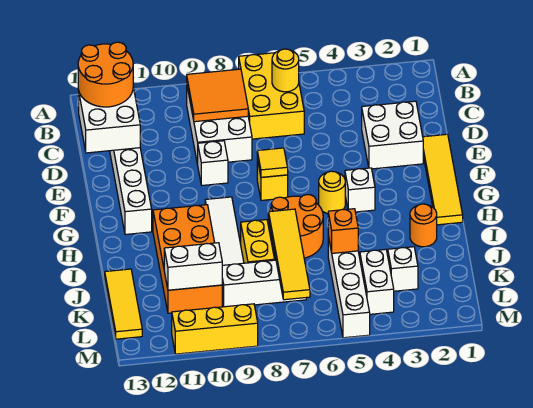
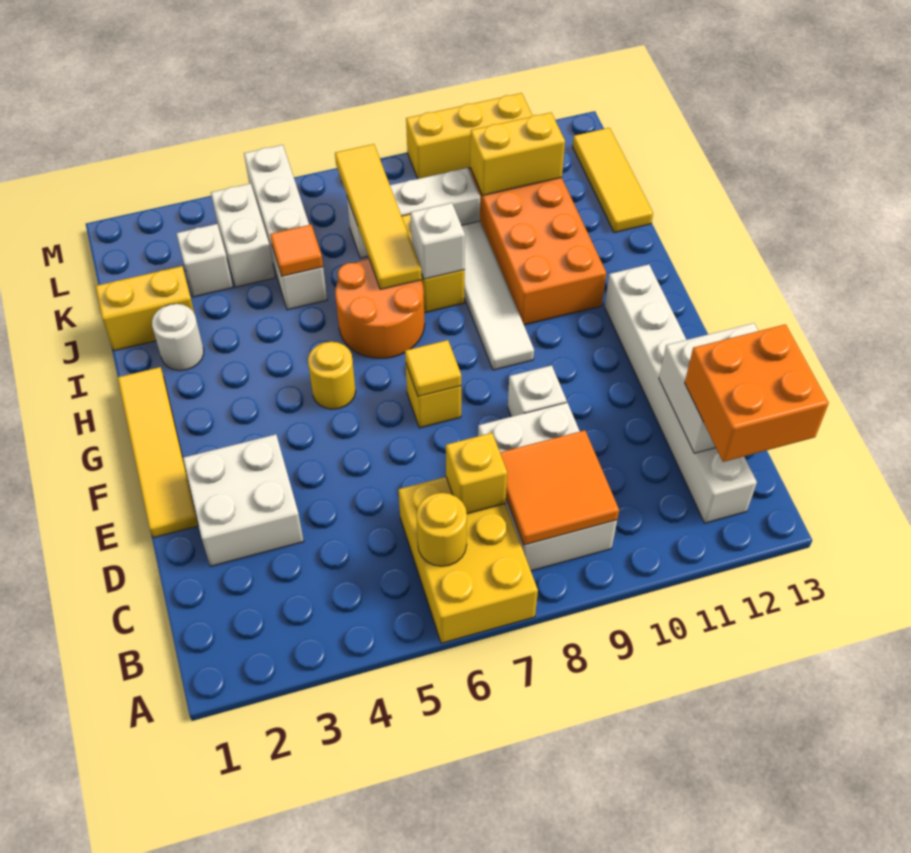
orange 2x2 round brick [78,42,133,107] -> orange 2x2 brick [685,324,829,462]
none -> yellow 1x1 brick [446,433,507,514]
white 1x1 brick [345,168,375,212] -> white 1x1 brick moved to [410,203,465,279]
orange 1x1 round brick [410,204,437,247] -> white 1x1 round brick [152,304,204,371]
none -> yellow 1x2 brick [96,266,195,351]
orange 1x1 brick [328,209,358,253] -> orange 1x1 tile [270,225,323,276]
white 1x2 brick [164,243,222,290] -> yellow 1x2 brick [470,113,565,195]

